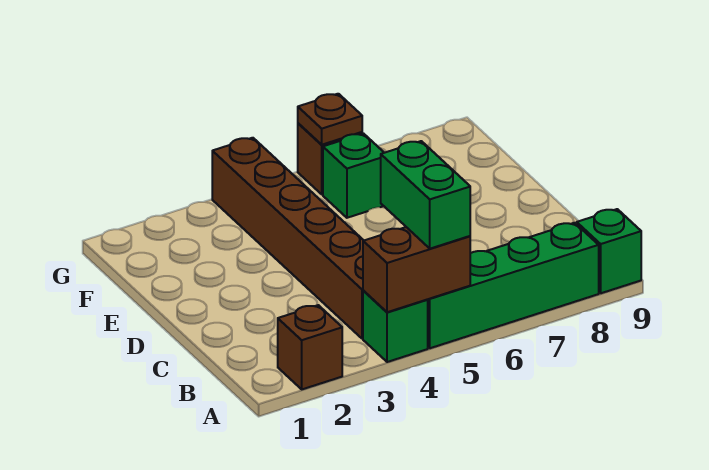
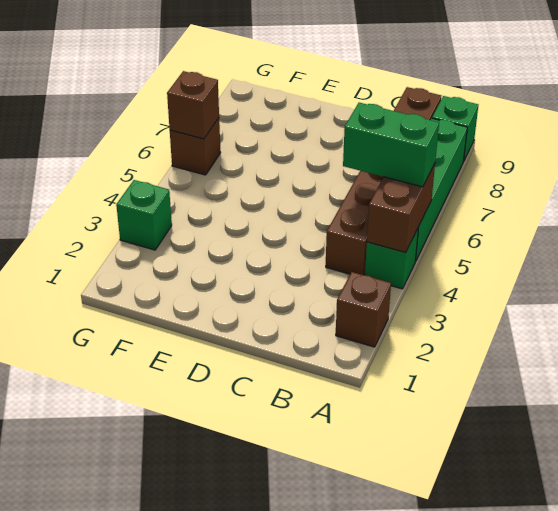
brown 1x6 brick [212,138,364,339] -> brown 1x6 brick turned to [326,87,441,275]
green 1x1 brick [323,134,384,218] -> green 1x1 brick moved to [116,180,172,250]
brown 1x1 plate [298,94,362,145] -> brown 1x1 brick [167,71,219,139]

